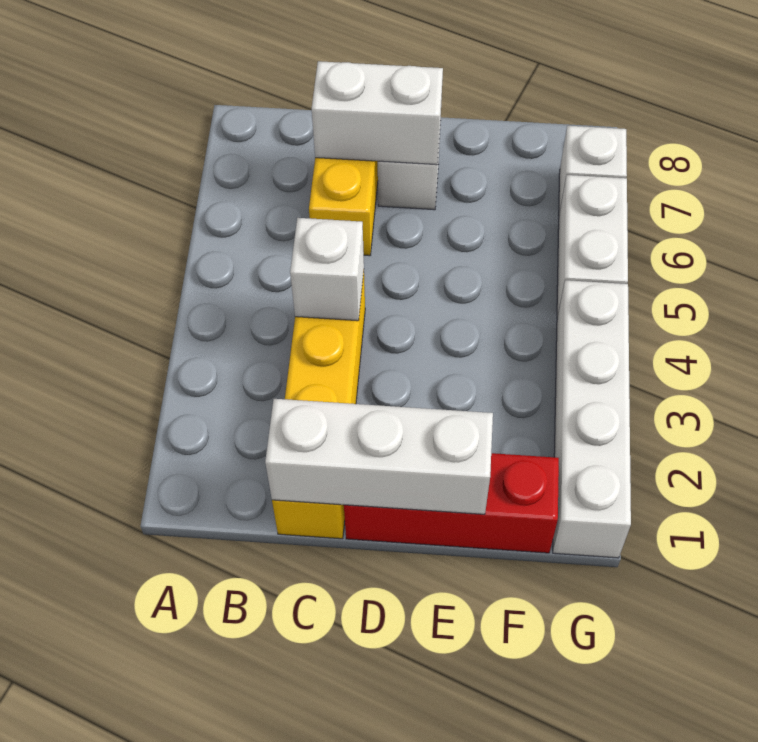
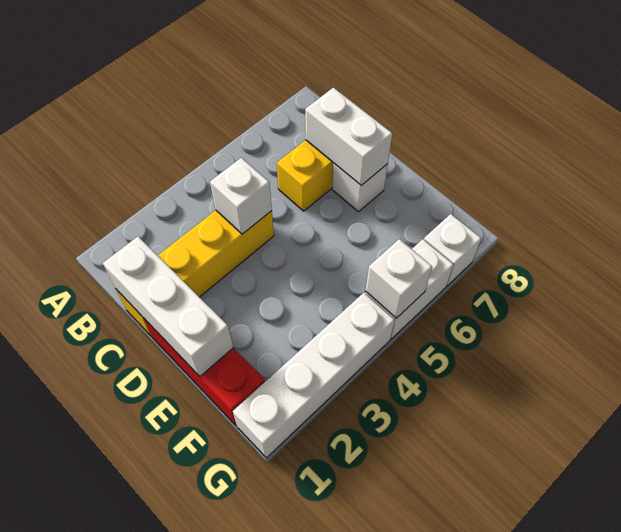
none -> white 1x1 brick [365,239,432,318]

